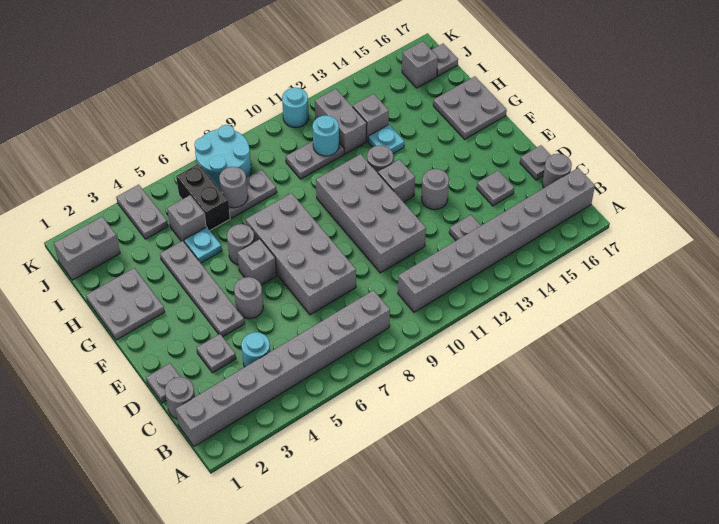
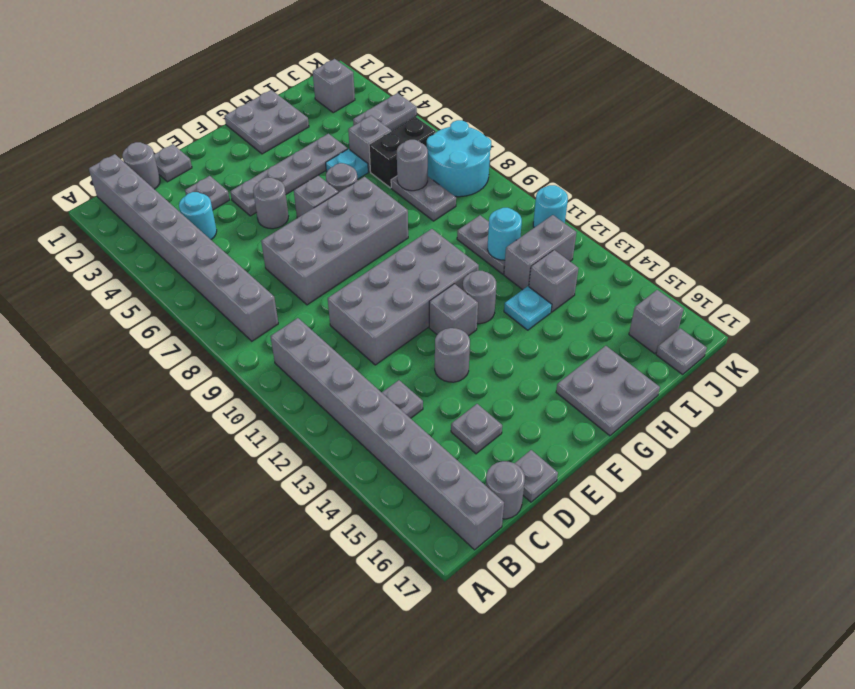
grey 1x2 brick [54,217,120,280] -> grey 1x1 brick [313,59,355,113]

